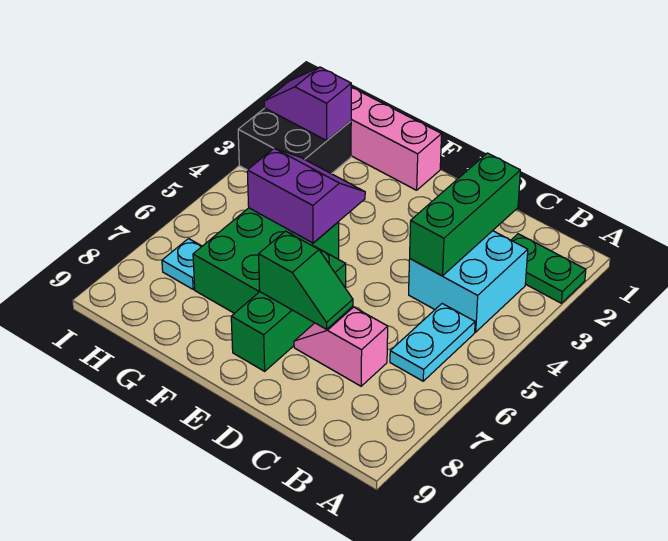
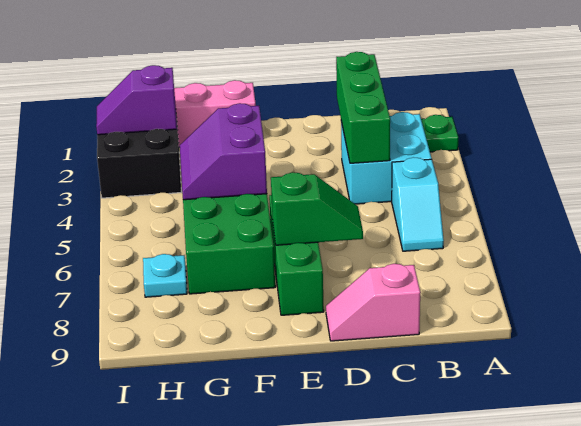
cyan 1x2 plate [390,304,475,381] -> cyan 1x2 slope [392,157,444,251]
pink 1x2 slope [294,307,388,386] -> pink 1x2 slope moved to [326,264,420,341]
purple 2x2 slope [247,148,365,243] -> purple 2x2 slope turned to [180,103,267,200]

